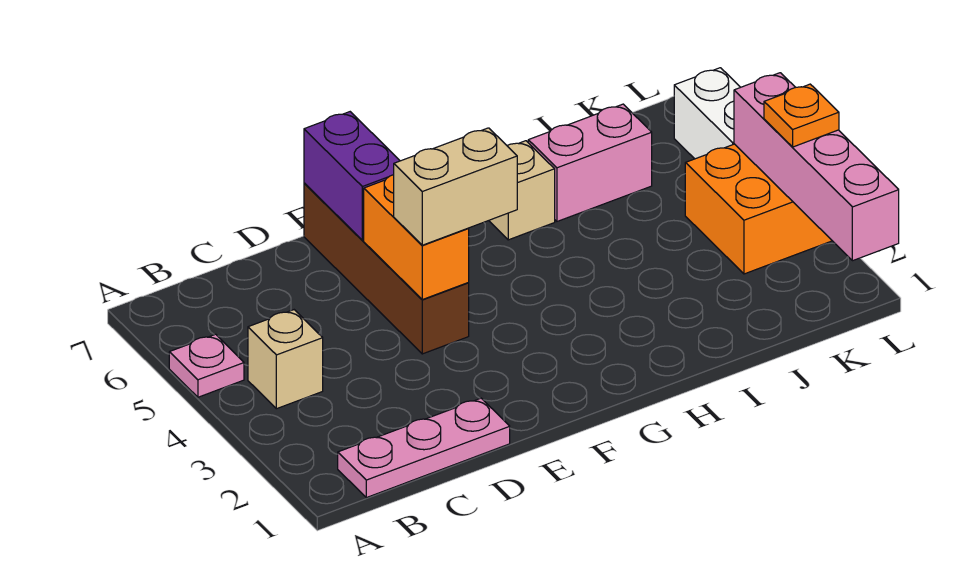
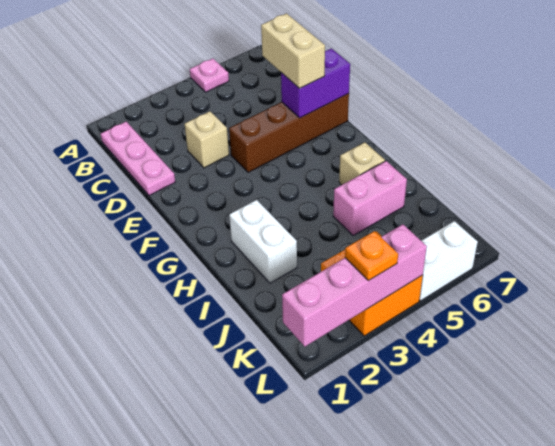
tan 1x1 brick [248,310,323,409] -> tan 1x1 brick moved to [185,111,229,168]
orange 1x2 brick [364,175,469,300] -> none
tan 1x2 brick [394,128,517,245] -> tan 1x2 brick moved to [261,13,325,88]
none -> white 1x2 brick [229,200,297,283]
pink 1x2 brick [528,104,652,221] -> pink 1x2 brick turned to [333,161,407,236]

